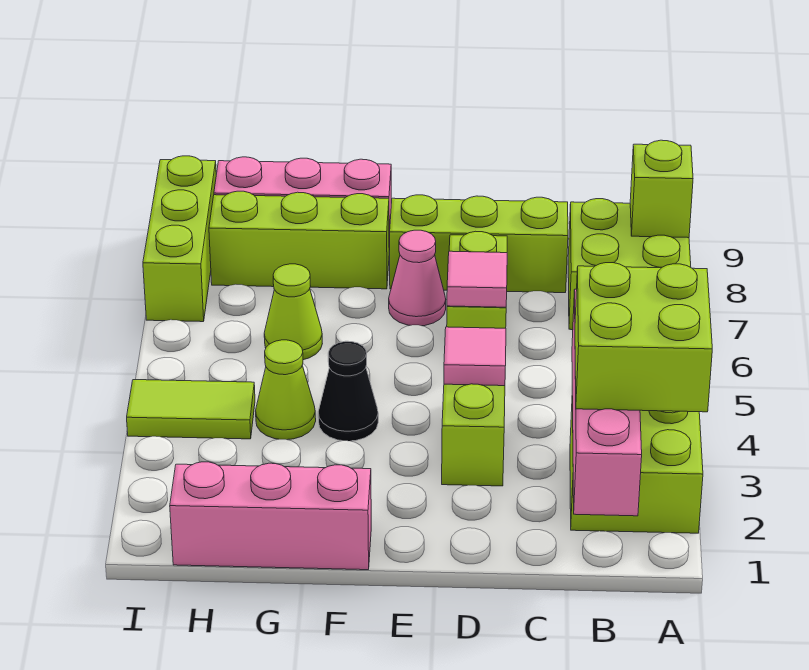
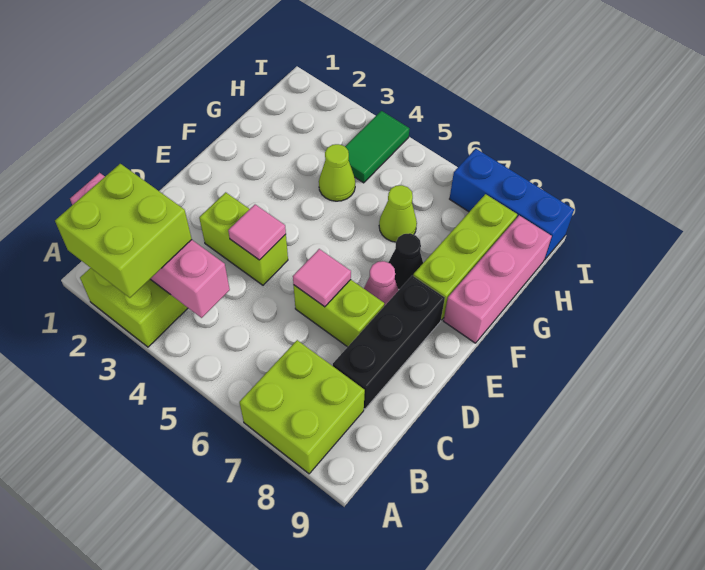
lime 1x1 brick [630,140,693,238] -> none
lime 1x3 brick [389,195,568,293] -> black 1x3 brick [333,275,445,409]
pink 1x3 brick [170,462,371,570] -> none
black 1x1 cone [318,341,378,441] -> black 1x1 cone moved to [388,233,423,289]
lime 1x2 tile [127,380,255,439] -> green 1x2 tile [345,111,409,183]
lime 1x3 brick [143,156,216,322] -> blue 1x3 brick [450,149,574,260]

